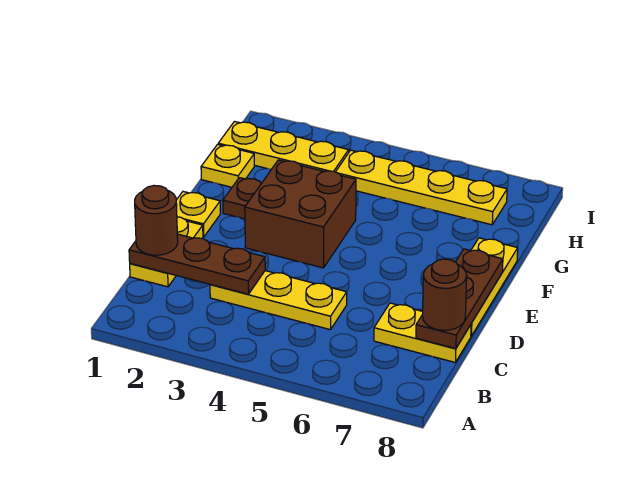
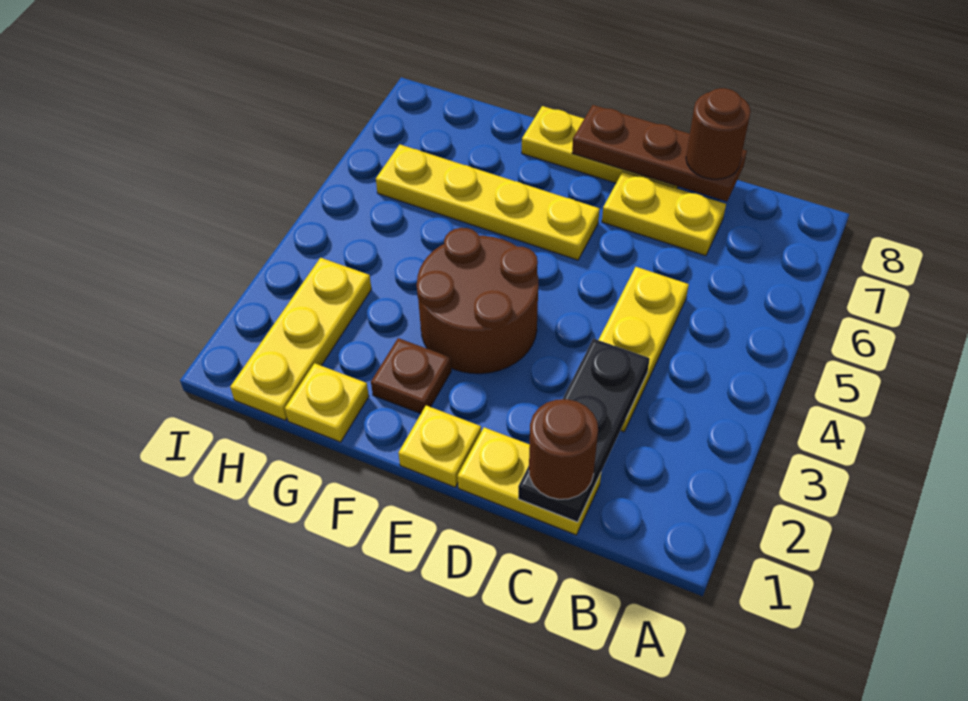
brown 1x3 plate [129,234,265,294] -> black 1x3 plate [518,339,650,522]
yellow 1x2 plate [374,303,471,362] -> yellow 1x2 plate turned to [602,172,726,256]
brown 2x2 brick [245,160,356,268] -> brown 2x2 round brick [417,228,538,374]
yellow 1x4 plate [336,150,507,225] -> yellow 1x4 plate turned to [376,145,600,260]

